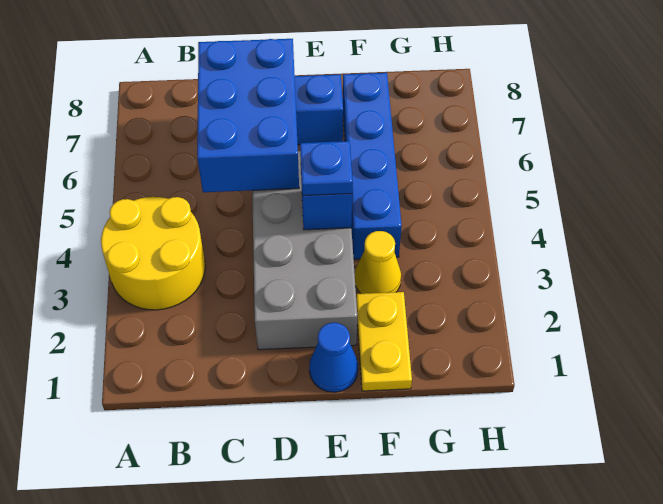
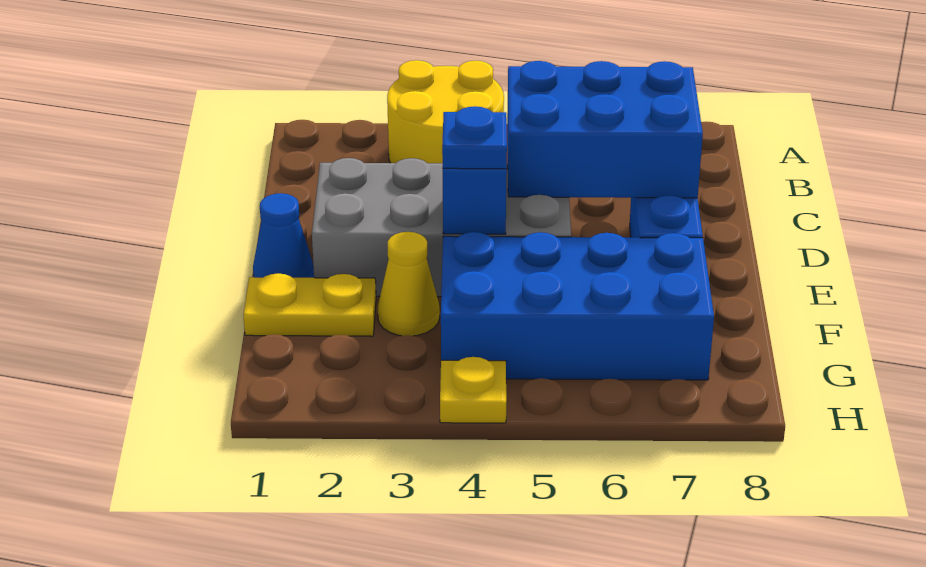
blue 1x4 brick [343,73,402,259] -> blue 2x4 brick [441,232,714,380]
none -> yellow 1x1 plate [440,357,506,423]

